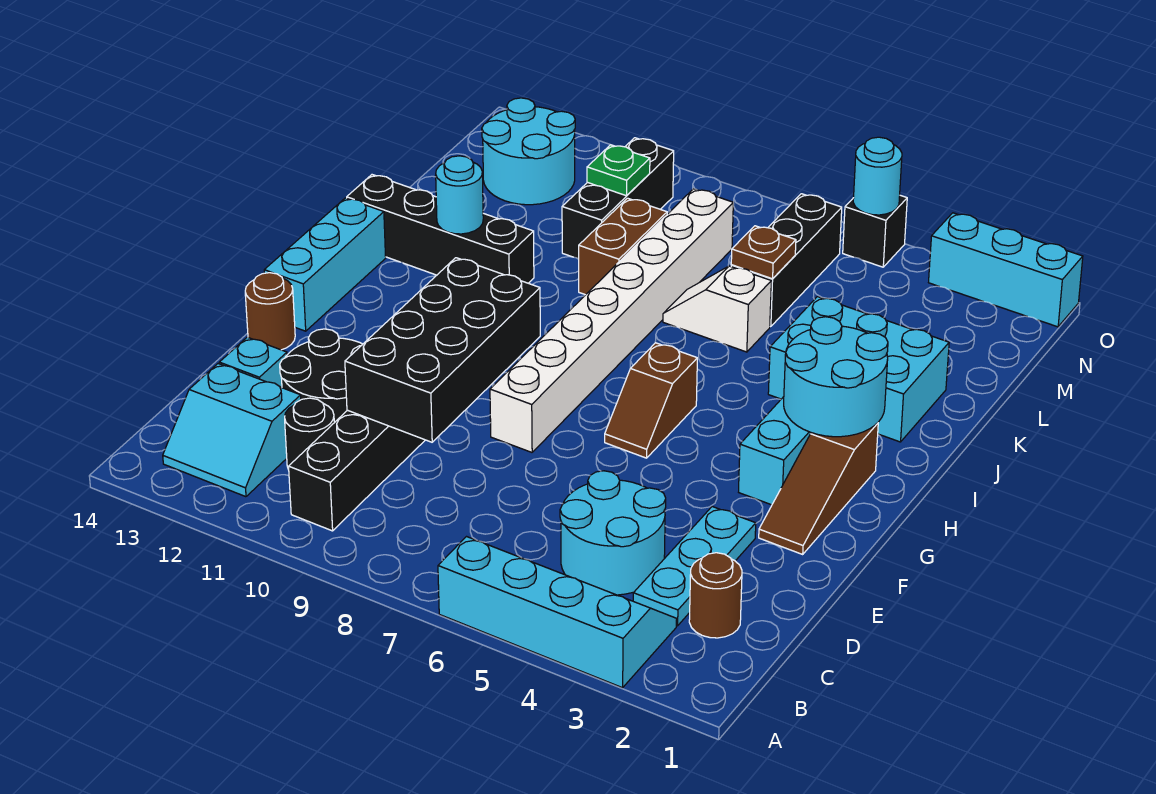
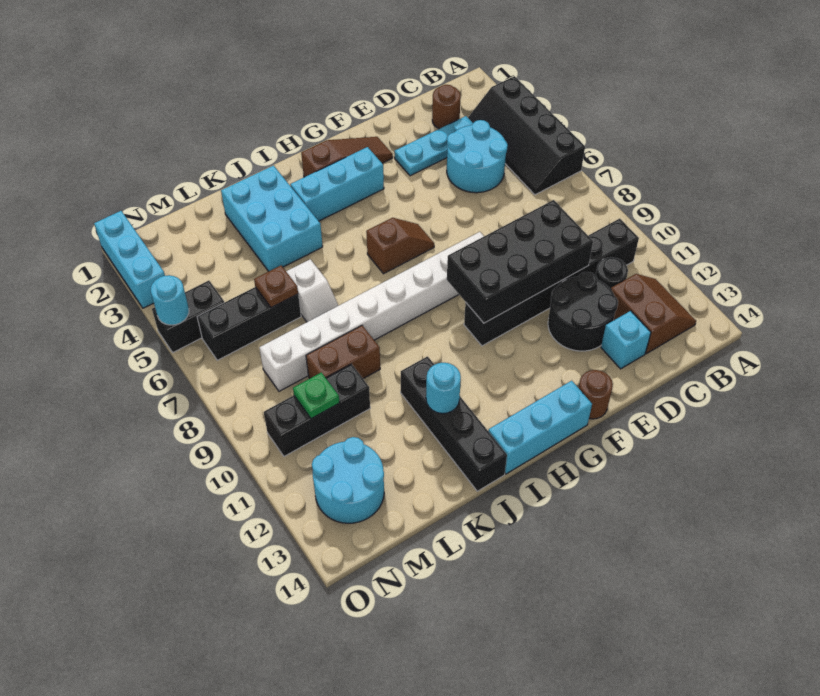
cyan 2x4 slope [438,537,677,688] -> black 2x4 slope [468,76,585,195]
cyan 2x2 slope [163,364,301,497] -> brown 2x2 slope [611,274,696,354]
cyan 2x2 round brick [784,317,888,437] -> none
black 1x1 brick [843,195,907,267] -> black 1x2 brick [152,281,224,352]

